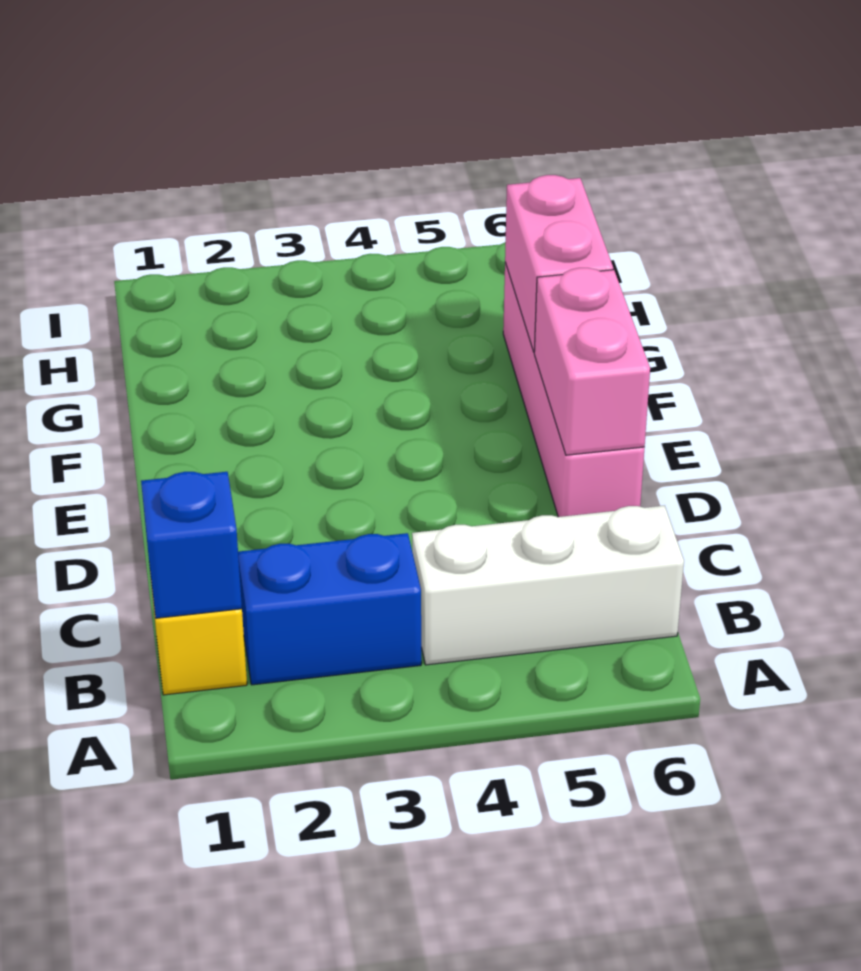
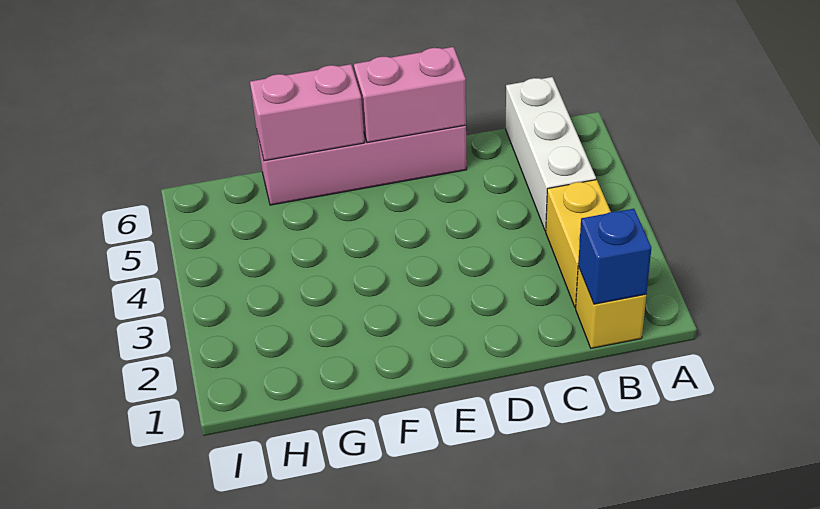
blue 1x2 brick [238,533,421,685] -> yellow 1x2 brick [546,180,611,308]

